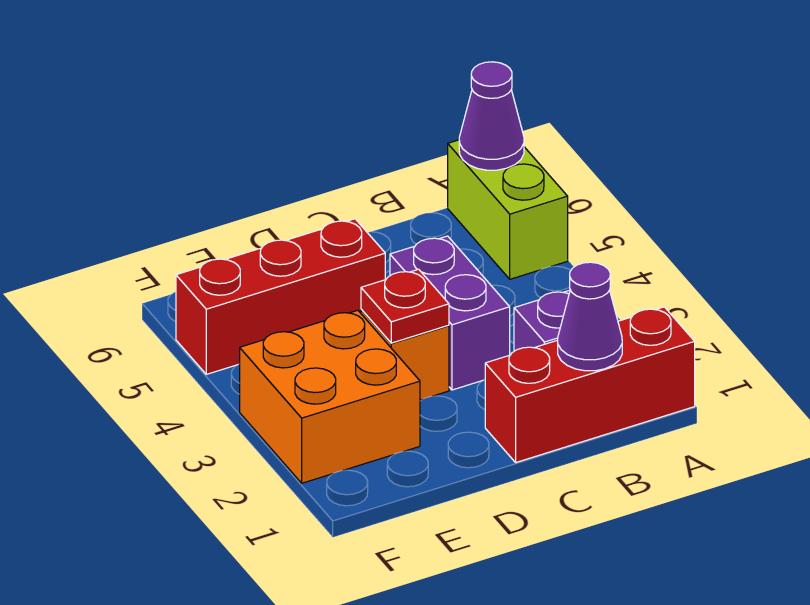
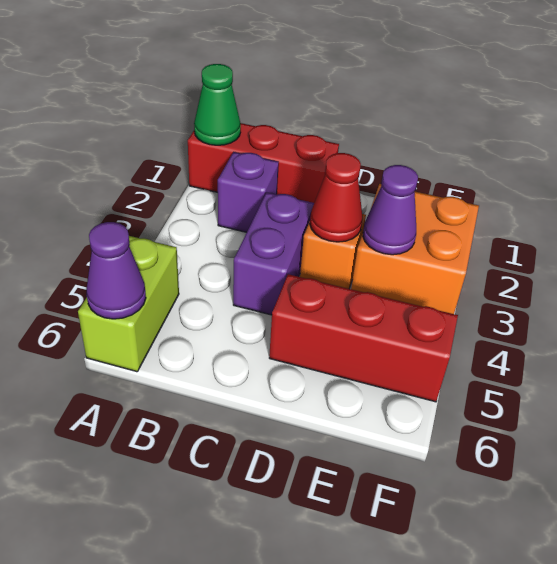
none -> green 1x1 cone [194,64,241,145]
purple 1x1 cone [558,262,622,371] -> purple 1x1 cone moved to [363,165,418,255]
red 1x1 plate [361,269,449,343] -> red 1x1 cone [310,153,362,242]

